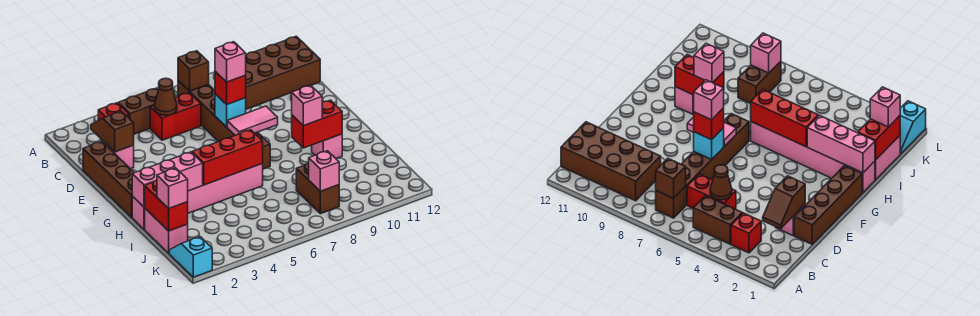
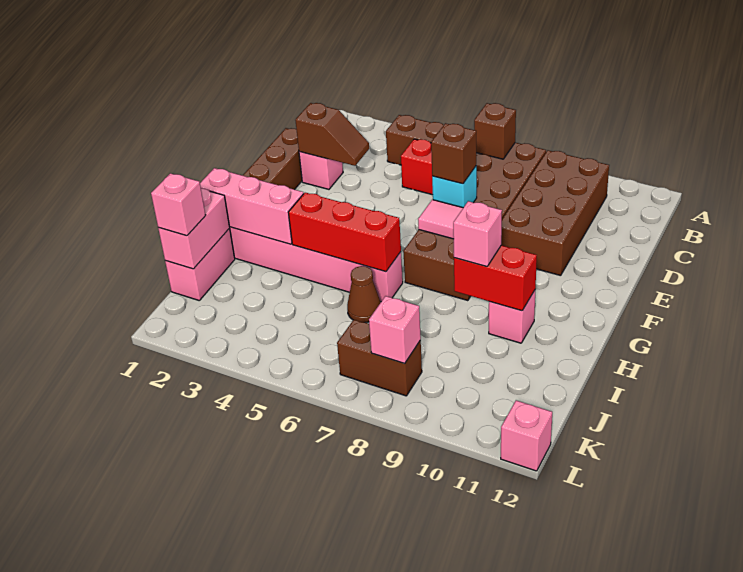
red 1x1 brick [98,103,129,120] -> none
brown 1x6 brick [178,81,270,169] -> brown 2x6 brick [403,143,546,301]
brown 2x4 brick [245,36,320,109] -> brown 2x4 brick turned to [501,150,609,276]
brown 1x2 slope [91,111,134,152] -> brown 1x2 slope turned to [295,103,369,166]
brown 1x1 cone [155,78,177,115] -> brown 1x1 cone moved to [347,266,381,323]
red 1x1 brick [215,71,246,105] -> brown 1x1 brick [431,123,476,184]
pink 1x1 brick [215,42,246,82] -> pink 1x1 brick moved to [501,400,552,471]
red 1x2 brick [145,180,188,231] -> pink 1x2 brick [158,189,230,269]
brown 1x2 brick [296,163,339,214] -> brown 1x2 brick turned to [337,320,422,396]
cyan 1x2 slope [169,237,212,277] -> none

